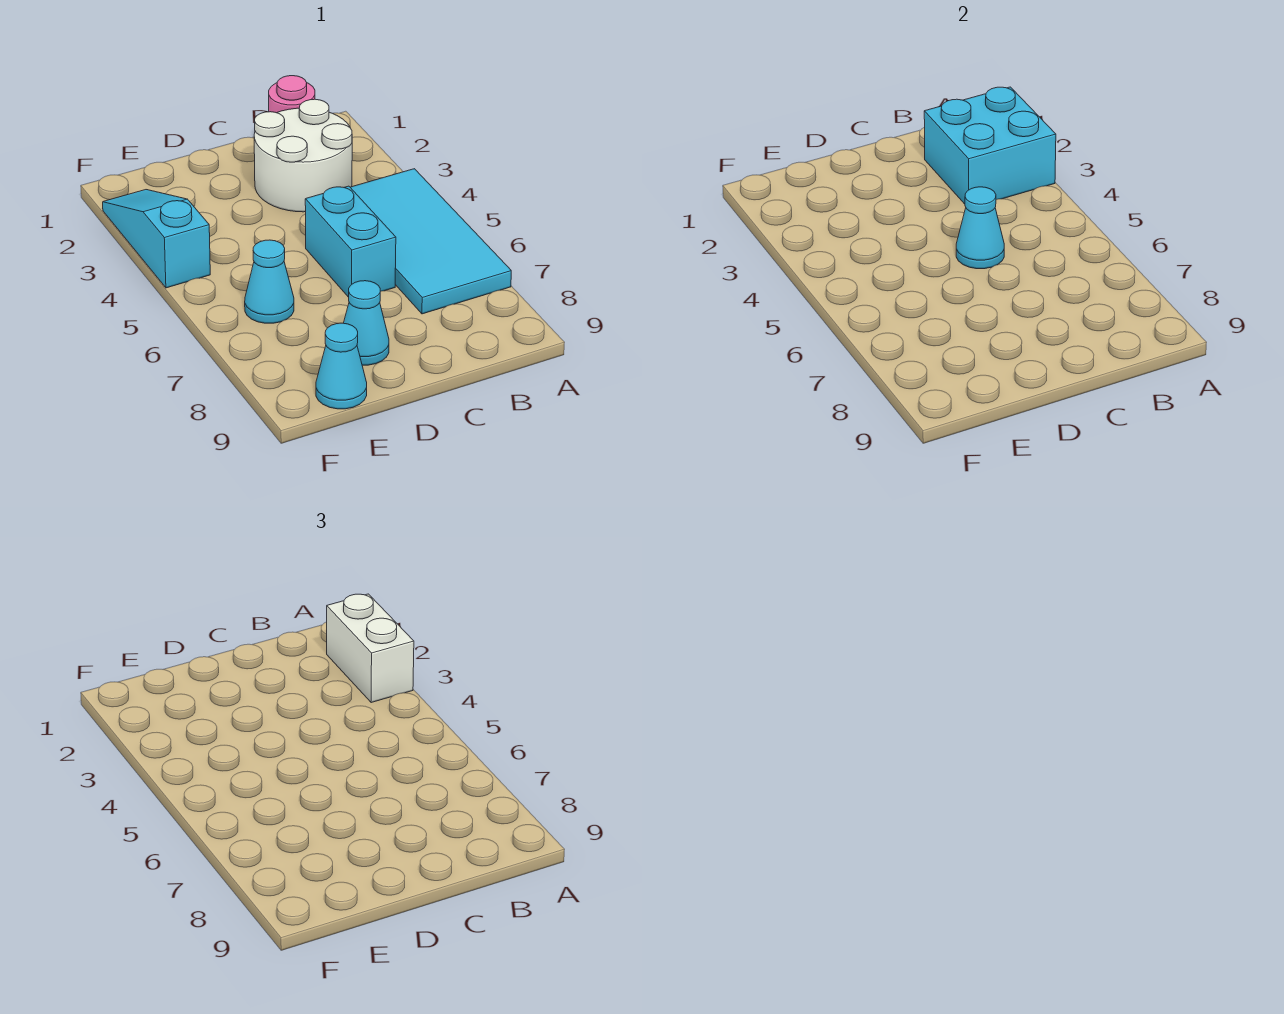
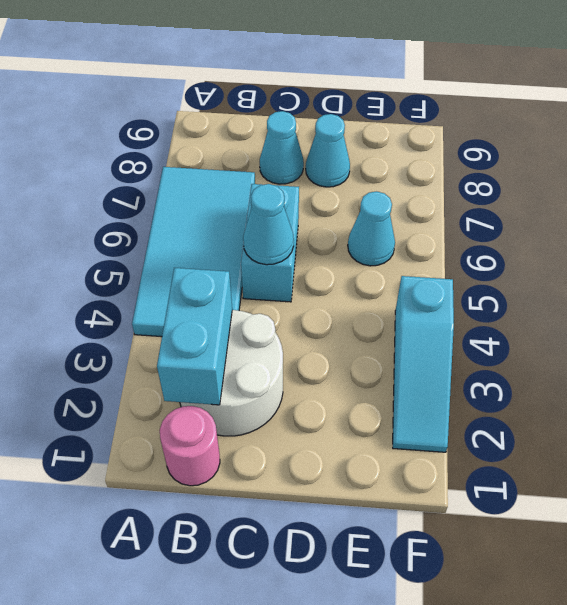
cyan 2x2 brick [924,87,1056,204] -> cyan 1x2 brick [157,268,232,405]
white 1x2 brick [327,594,414,703] -> none
cyan 1x1 cone [316,323,367,409] -> cyan 1x1 cone moved to [260,111,304,184]

